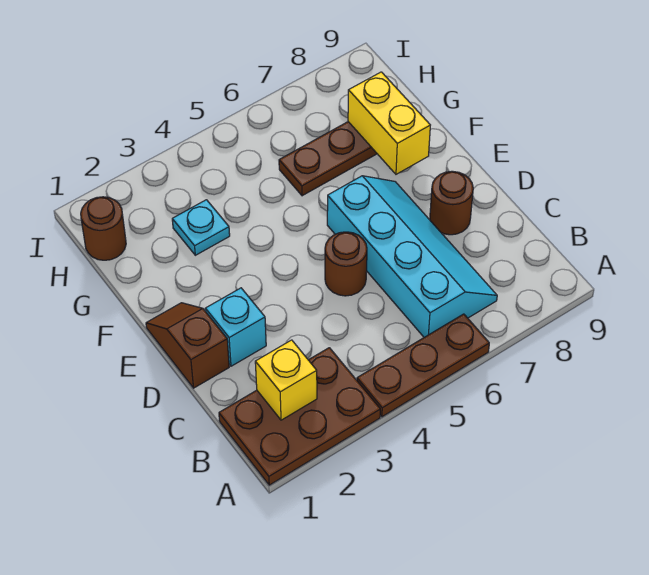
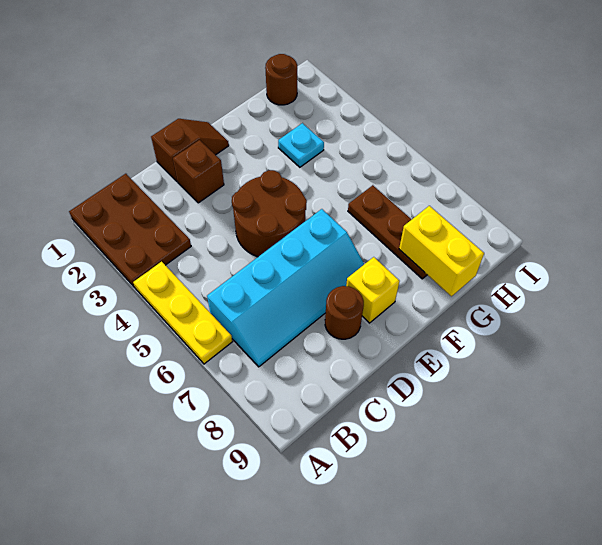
brown 1x3 plate [357,314,489,417] -> yellow 1x3 plate [133,262,232,364]
yellow 1x1 brick [255,340,317,420] -> yellow 1x1 brick moved to [346,257,400,323]
cyan 1x1 brick [205,288,266,366] -> brown 1x1 brick [173,140,224,203]
brown 1x1 round brick [325,232,367,296] -> brown 2x2 round brick [232,170,307,257]
yellow 1x2 brick [348,72,430,174] -> yellow 1x2 brick turned to [399,206,484,296]

